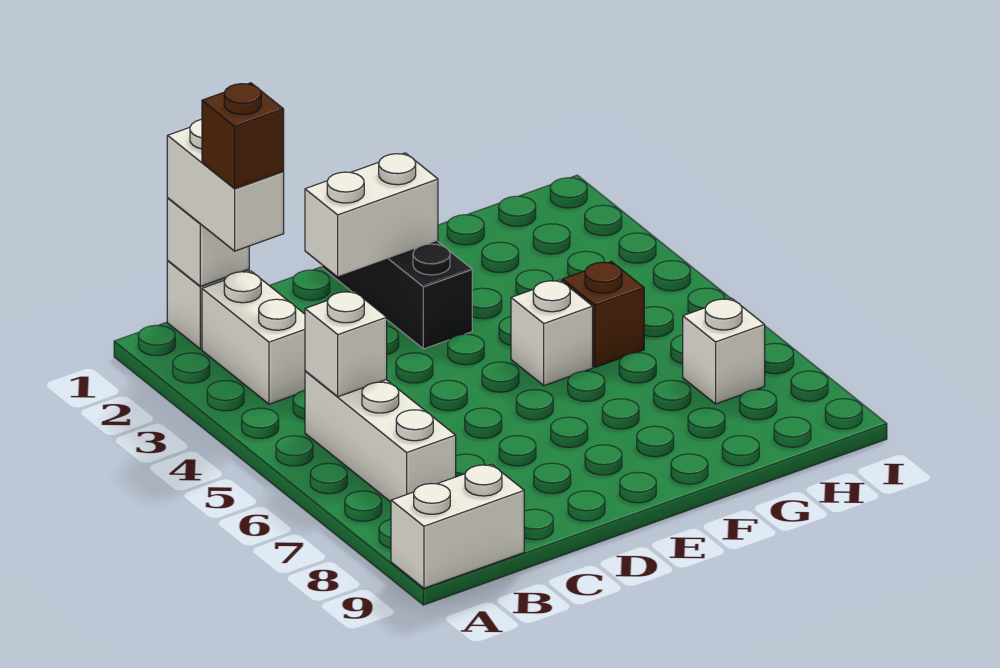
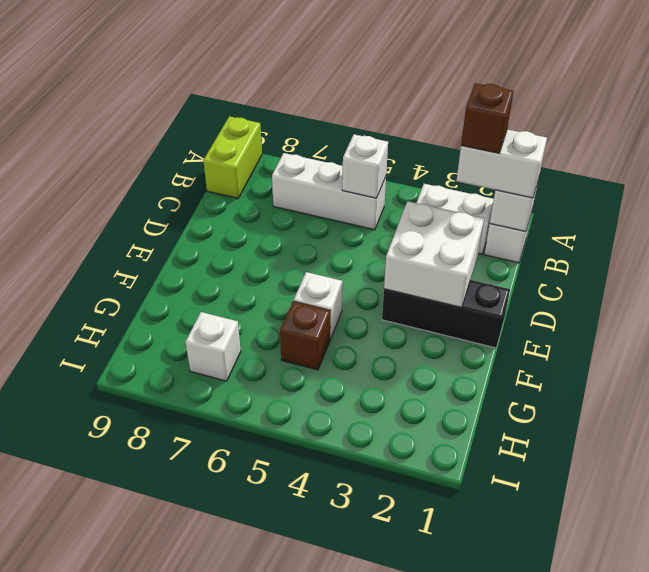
white 1x2 brick [391,464,524,588] -> lime 1x2 brick [203,116,262,198]
white 1x2 brick [305,153,438,277] -> white 2x2 brick [384,201,484,308]

